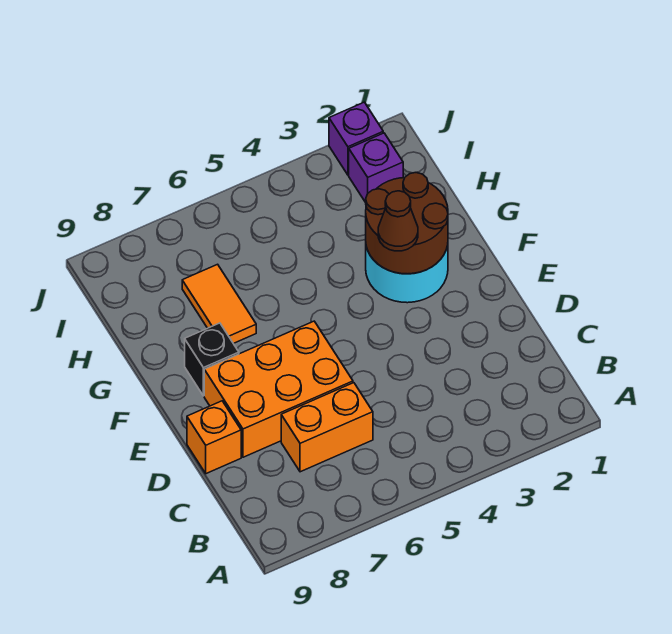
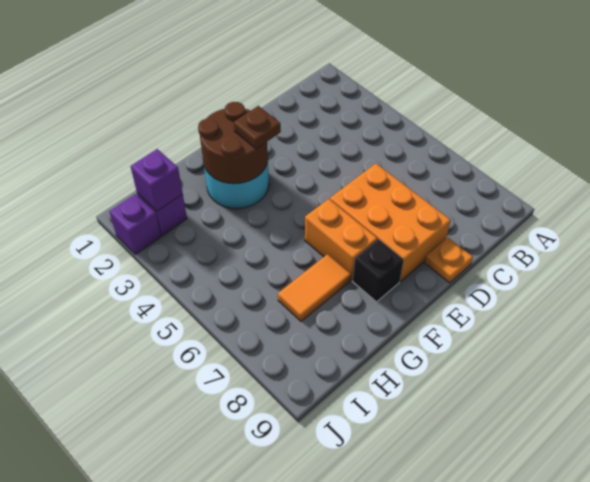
orange 1x2 brick [281,383,373,472] -> orange 1x2 brick moved to [305,199,377,280]
orange 1x1 brick [187,401,241,474] -> orange 1x1 plate [425,238,473,283]
brown 1x1 cone [378,191,418,251] -> brown 1x1 plate [234,106,281,149]
none -> purple 1x1 brick [131,149,183,211]

